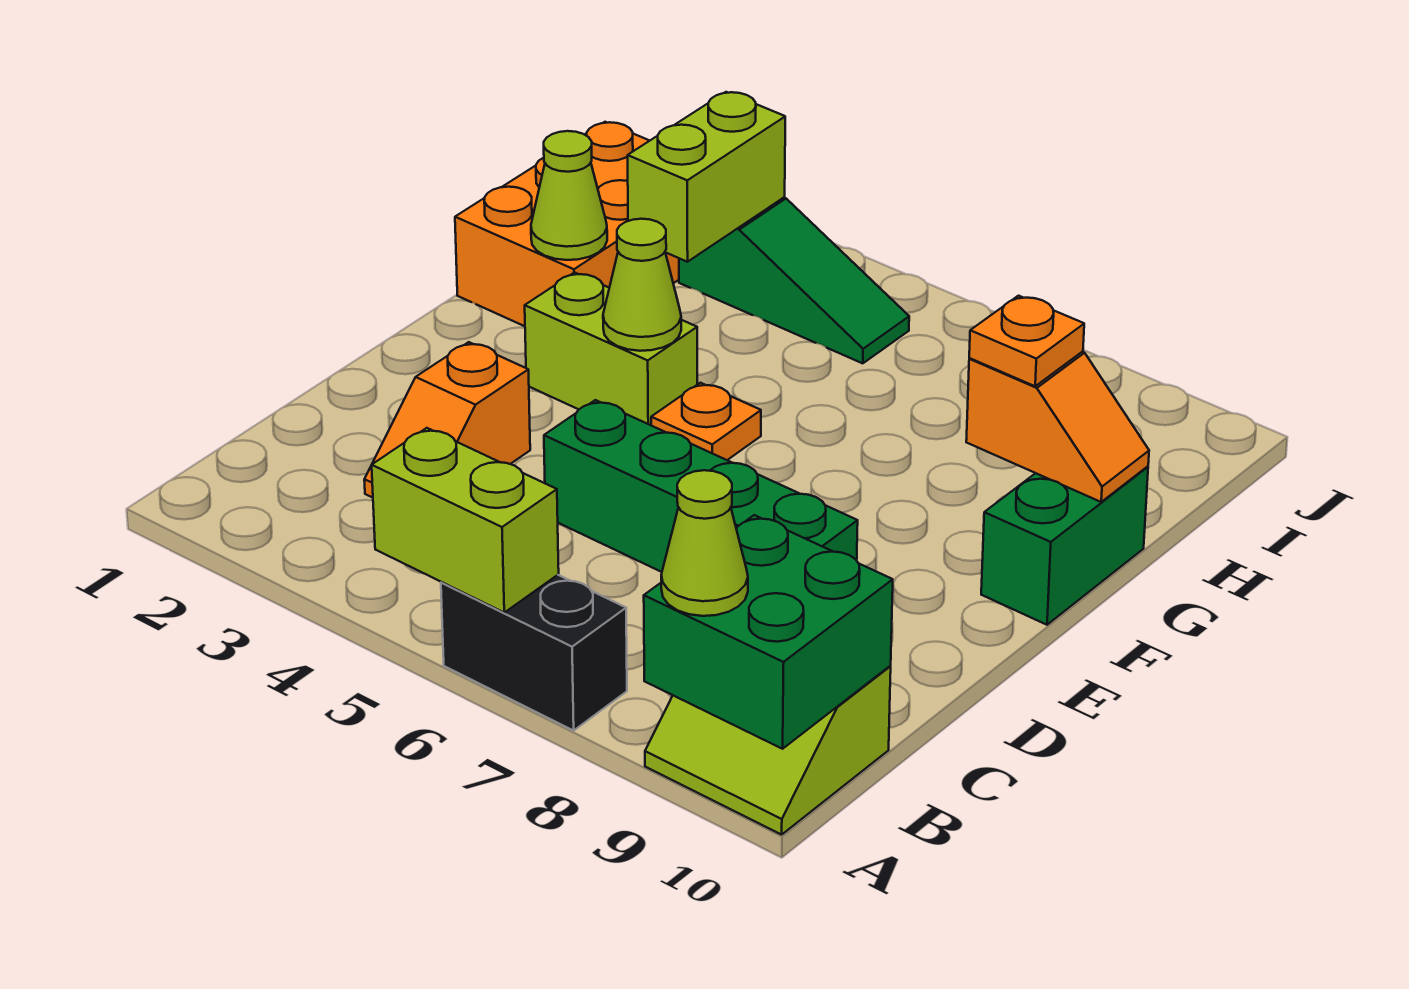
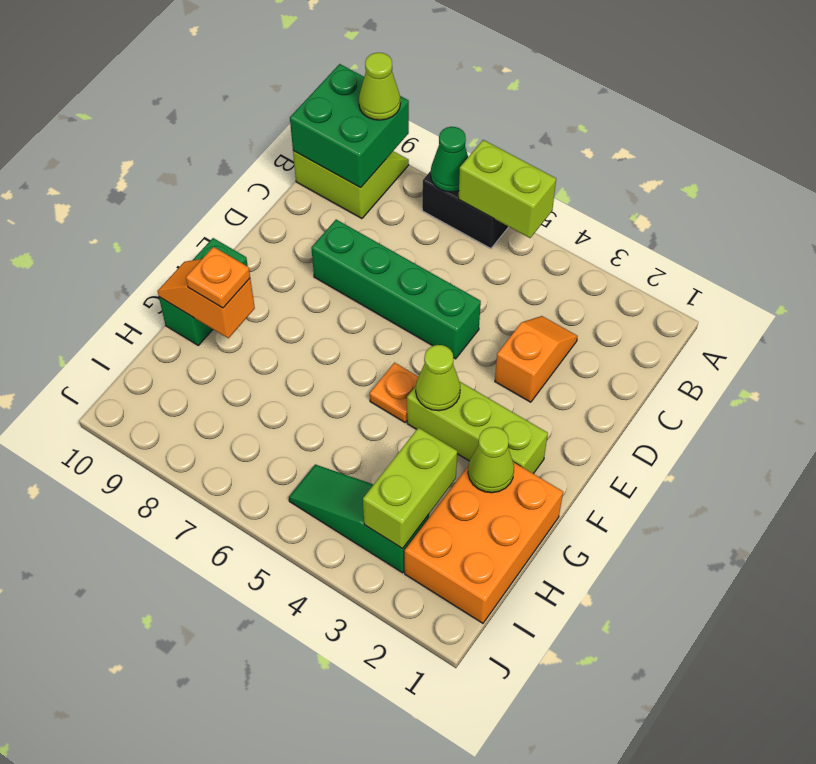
none -> green 1x1 cone [431,127,468,192]
lime 1x2 brick [525,273,697,425] -> lime 1x3 brick [407,381,548,474]

